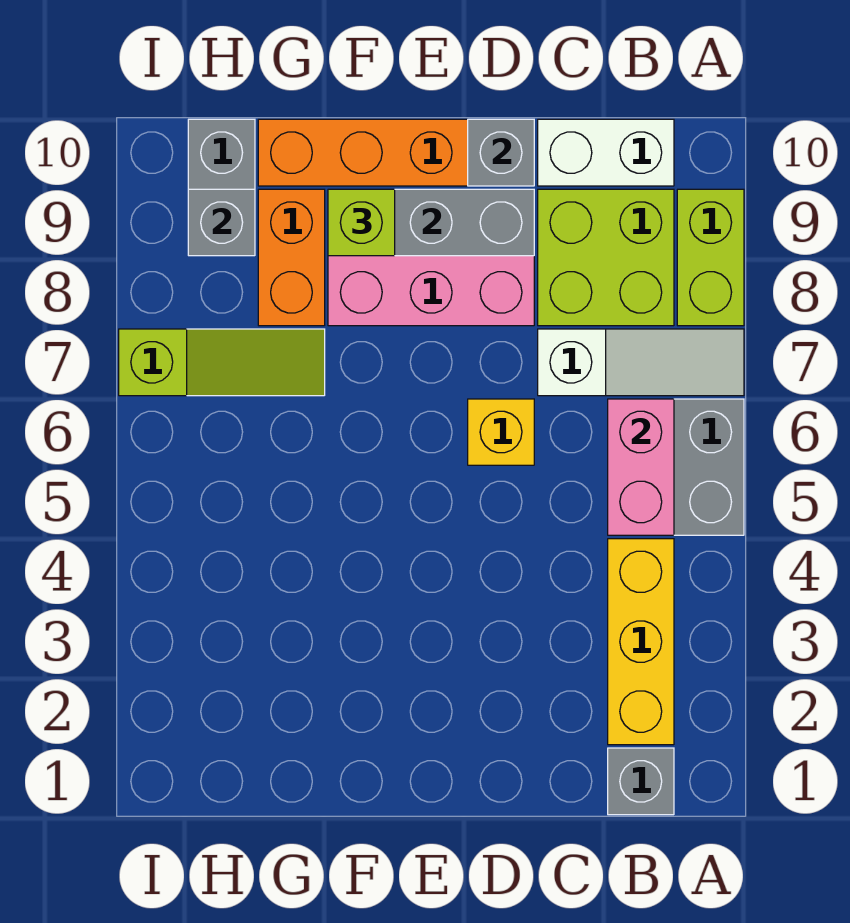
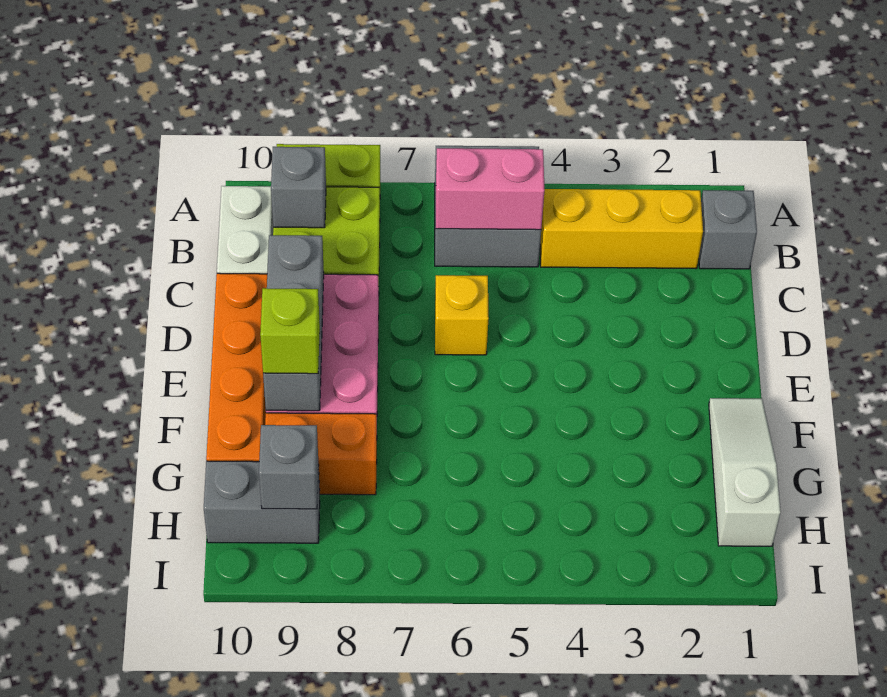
white 1x3 slope [538,329,744,396] -> white 1x3 slope moved to [709,398,781,546]
grey 1x1 brick [468,119,534,186] -> grey 1x1 brick moved to [271,147,326,228]
lime 1x3 slope [119,329,325,396] -> none

